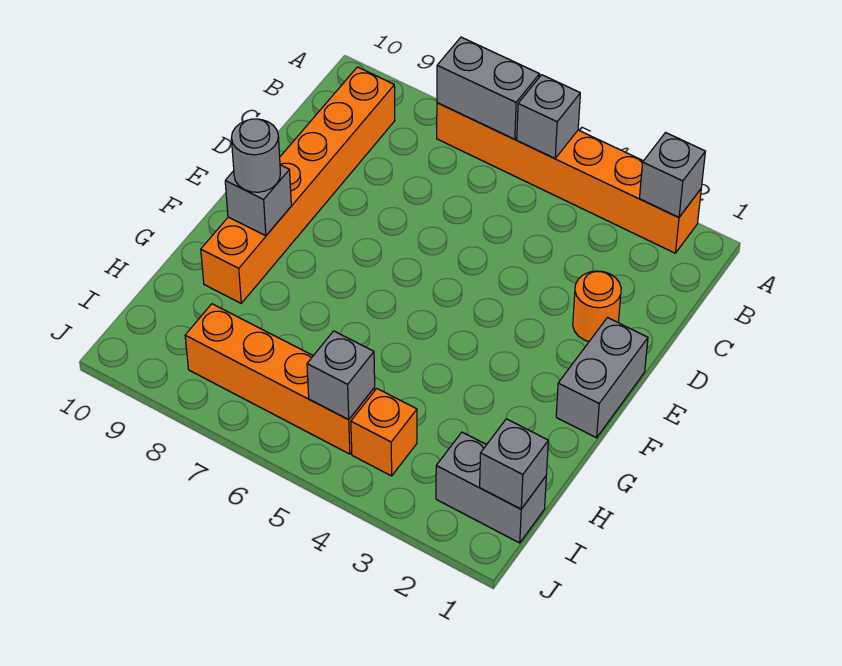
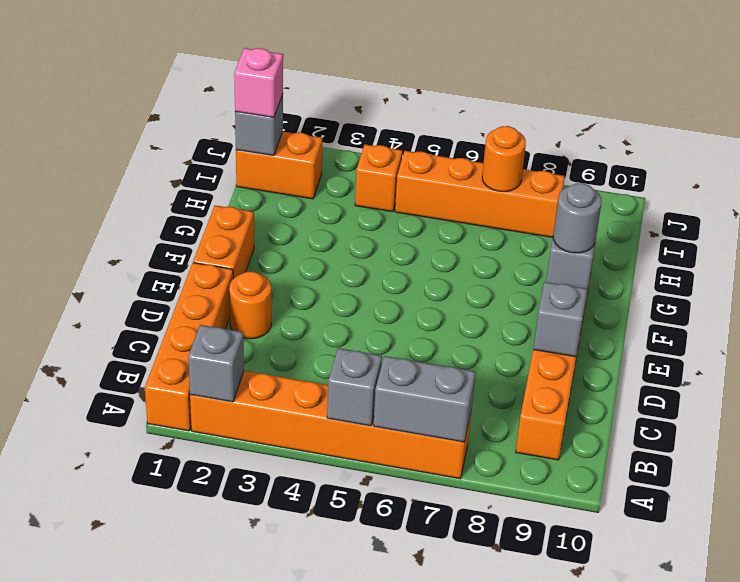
none -> orange 1x4 brick [145,263,233,431]
grey 1x2 brick [556,318,648,438] -> orange 1x2 brick [193,205,254,279]
grey 1x2 brick [436,432,546,543] -> orange 1x2 brick [236,132,322,199]
none -> pink 1x1 brick [234,48,283,118]
grey 1x1 brick [307,331,375,420] -> grey 1x1 brick moved to [533,282,587,357]
none -> orange 1x1 round brick [482,126,526,192]

